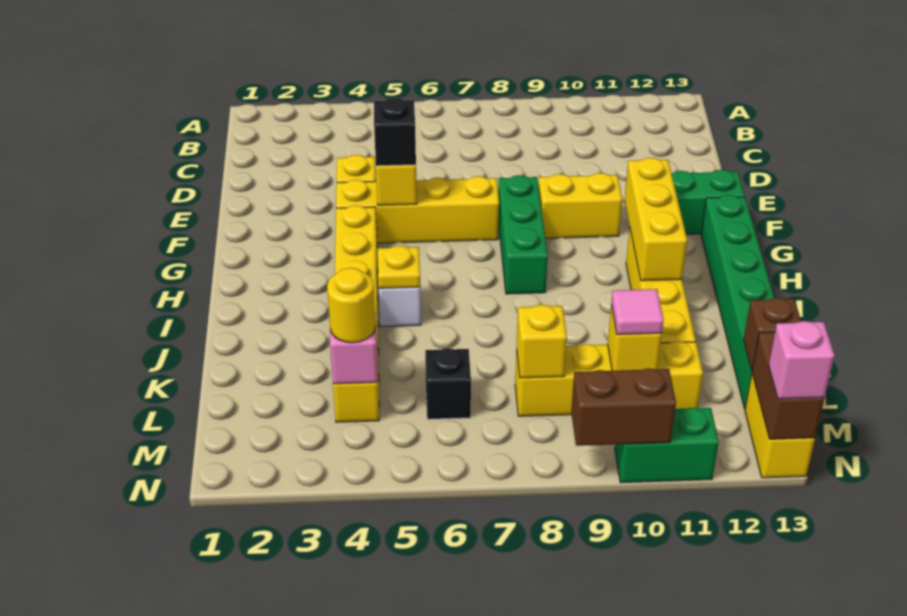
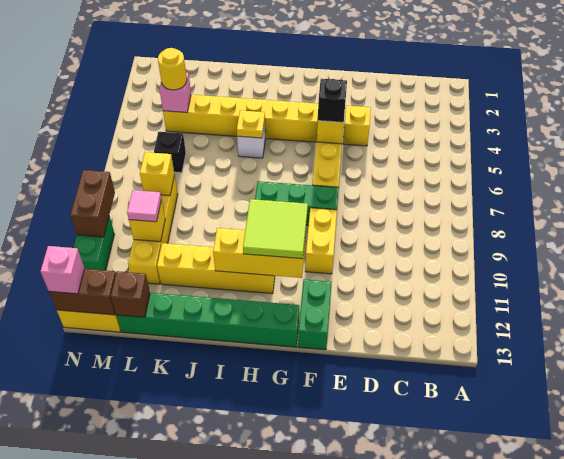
none -> lime 2x2 tile [243,199,308,259]

